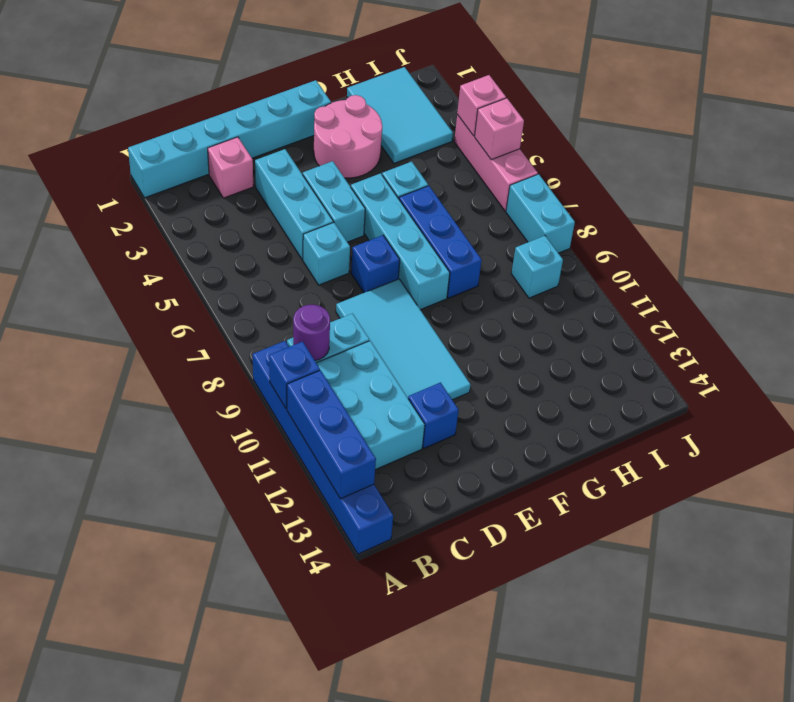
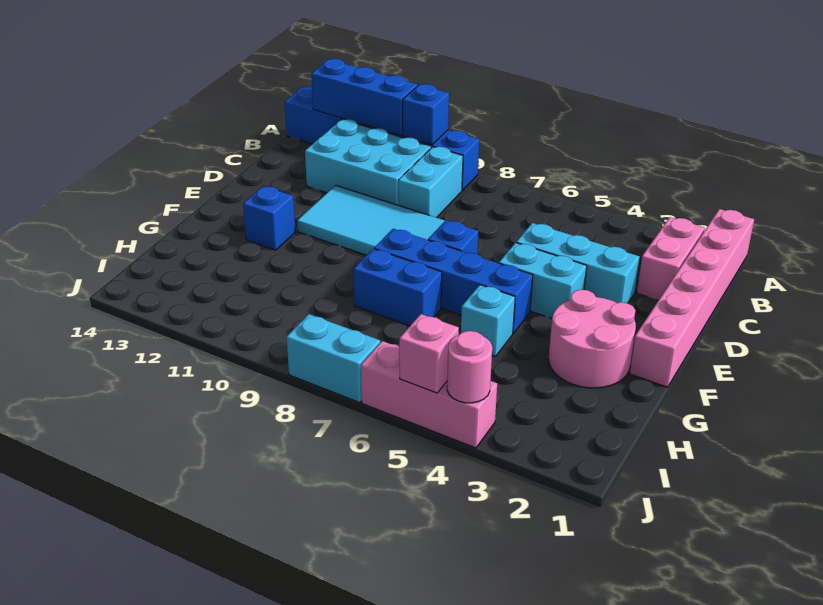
cyan 1x6 brick [128,80,331,198] -> pink 1x6 brick [630,209,754,387]
purple 1x1 round brick [293,305,330,361] -> none
pink 1x1 brick [208,137,253,198] -> pink 1x2 brick [637,217,705,300]
cyan 1x1 brick [303,222,350,285] -> none
blue 1x1 brick [408,383,459,448] -> blue 1x1 brick moved to [243,186,295,250]
cyan 1x4 brick [351,173,450,310] -> blue 1x4 brick [374,229,533,333]
blue 1x3 brick [399,186,482,298] -> blue 1x2 brick [354,249,442,326]
cyan 2x3 tile [347,67,453,163] -> none
cyan 1x1 brick [511,236,563,298] -> none
pink 1x1 brick [457,75,506,136] -> pink 1x1 round brick [447,331,492,403]

